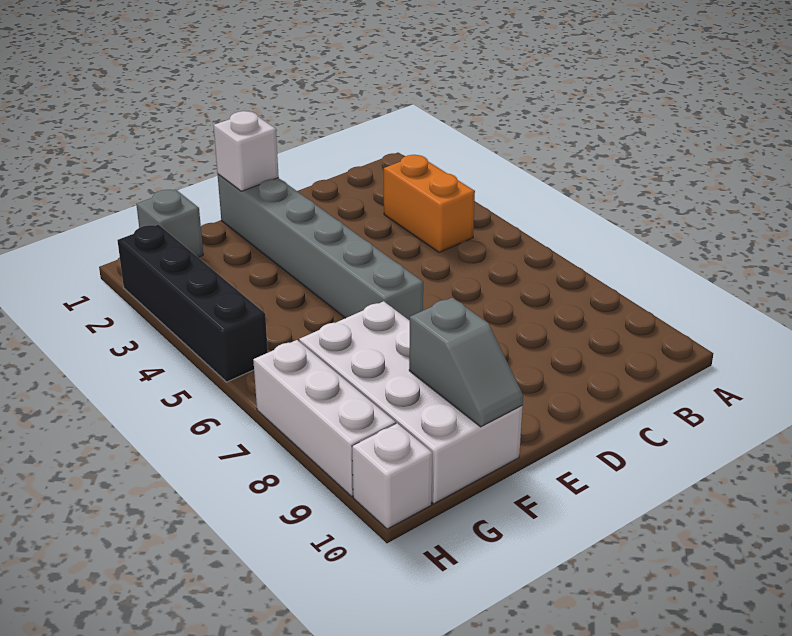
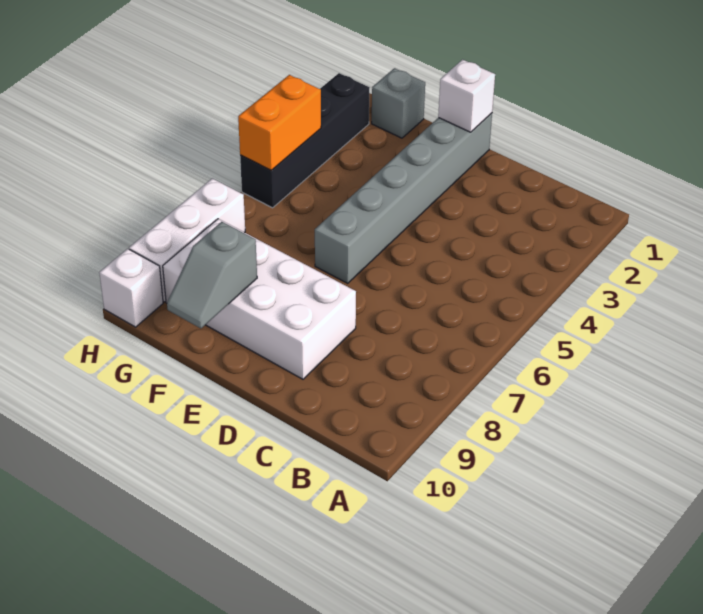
orange 1x2 brick [384,155,475,252] -> orange 1x2 brick moved to [238,75,321,170]
white 2x4 brick [299,301,523,504] -> white 2x4 brick turned to [163,219,356,379]

